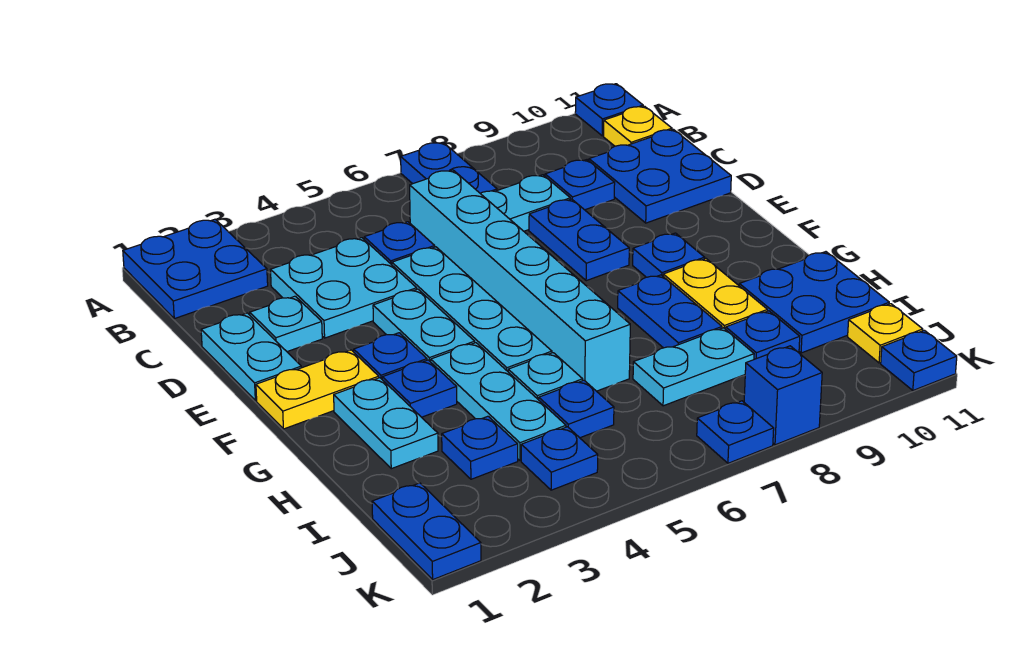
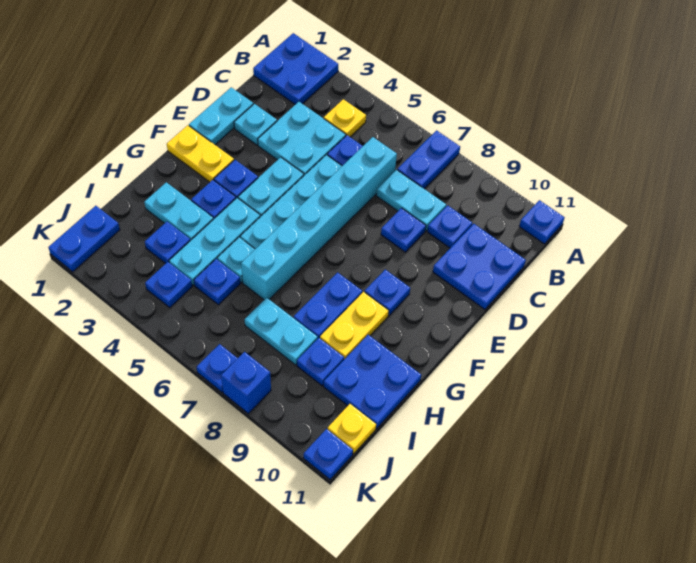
yellow 1x1 plate [604,106,672,146] -> yellow 1x1 plate moved to [324,99,366,137]
blue 1x2 plate [529,199,629,281] -> blue 1x1 plate [381,208,426,252]
cyan 1x2 plate [334,378,438,469] -> cyan 1x2 plate turned to [144,182,213,241]

